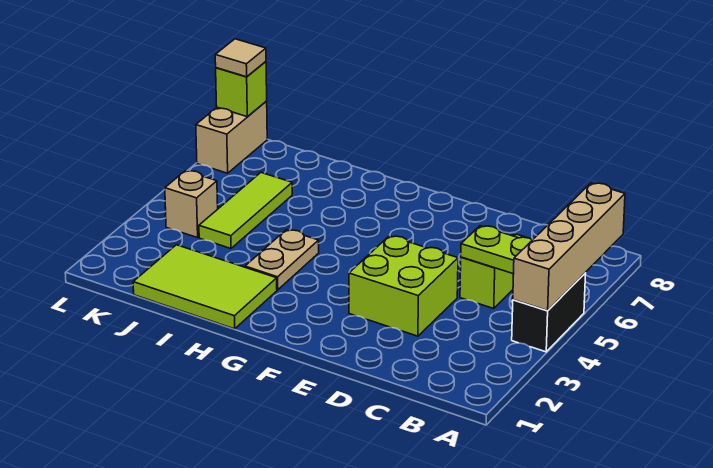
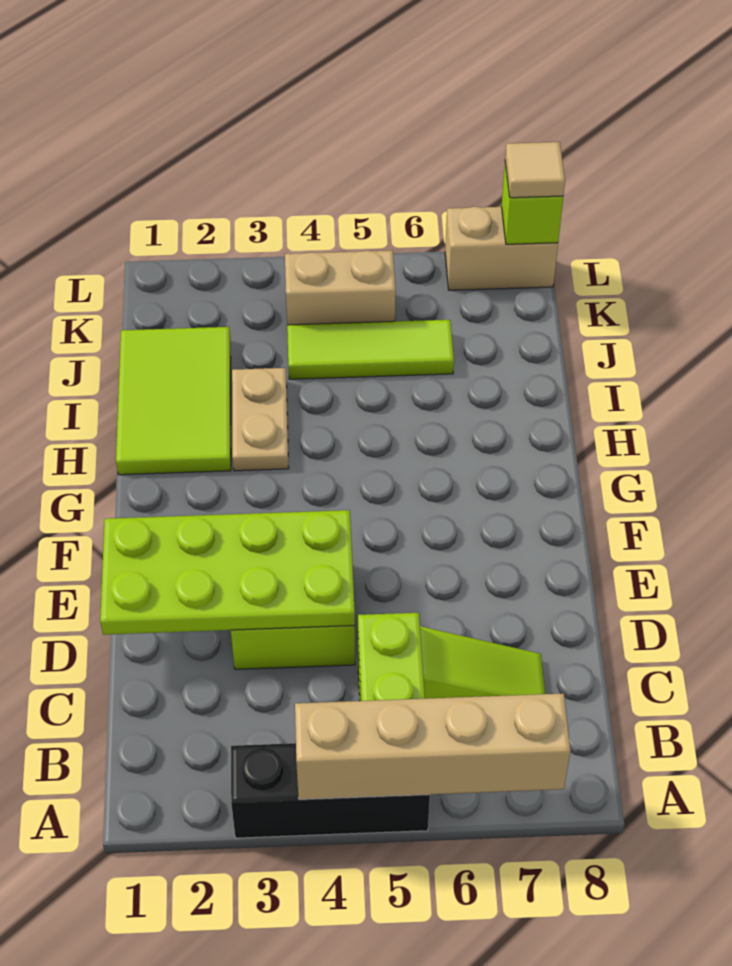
black 1x2 brick [512,273,586,352] -> black 1x3 brick [231,743,430,838]
none -> lime 2x4 plate [100,510,355,635]
tan 1x2 plate [245,230,319,290] -> tan 1x2 plate turned to [232,368,289,471]
tan 1x1 brick [165,171,218,238] -> tan 1x2 brick [285,250,396,325]

